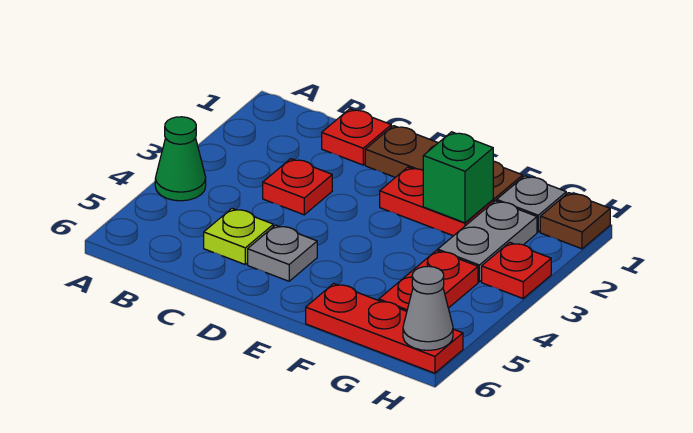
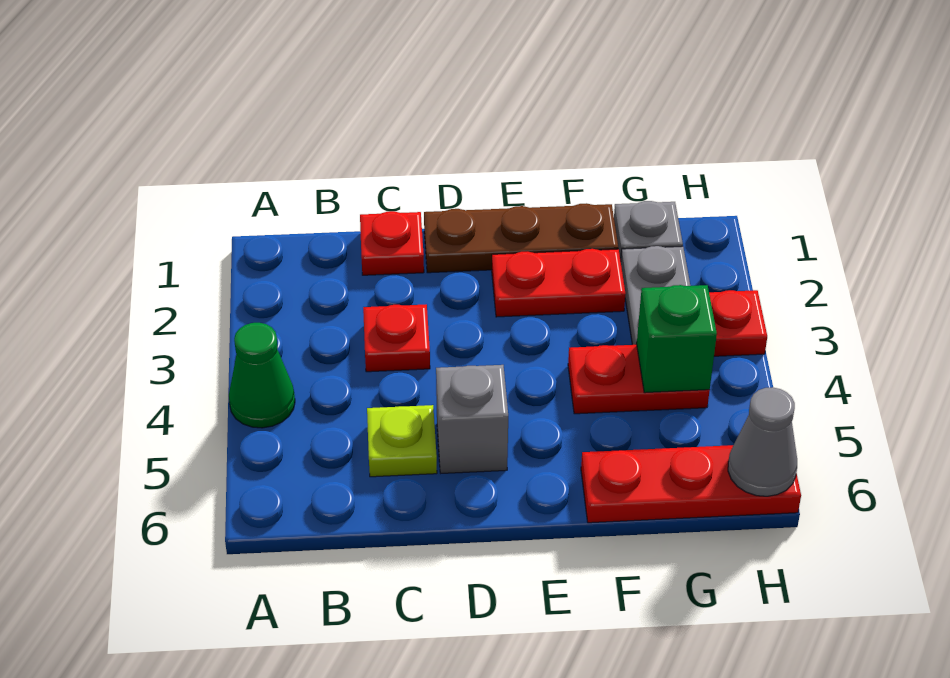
grey 1x1 plate [248,225,317,281] -> grey 1x1 brick [436,365,508,473]
green 1x1 brick [423,132,493,223] -> green 1x1 brick moved to [636,285,717,393]
red 1x2 plate [379,251,478,311] -> red 1x2 plate turned to [568,345,710,414]
brown 1x1 plate [540,193,610,249] -> none

